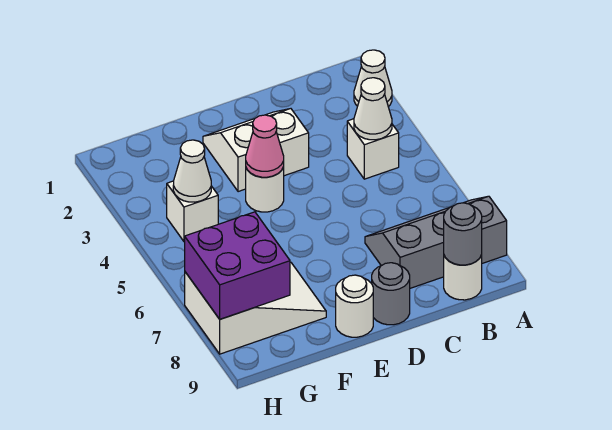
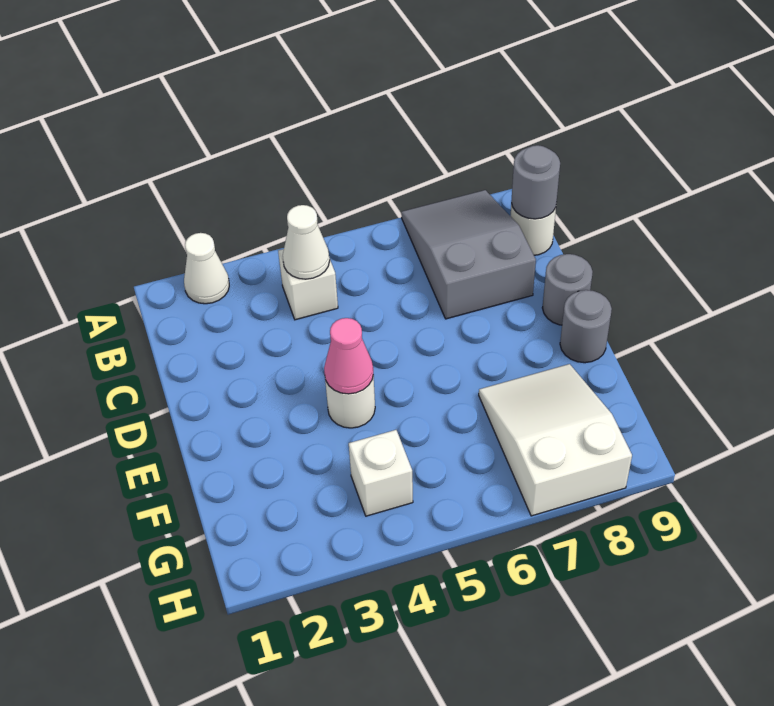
grey 2x3 slope [365,196,507,288] -> grey 2x3 slope turned to [401,190,536,319]
white 2x2 slope [203,109,309,192] -> none
white 1x1 round brick [336,275,373,337] -> grey 1x1 round brick [560,290,612,363]
white 1x1 cone [173,140,211,202] -> none
purple 2x2 brick [185,212,290,319] -> none

